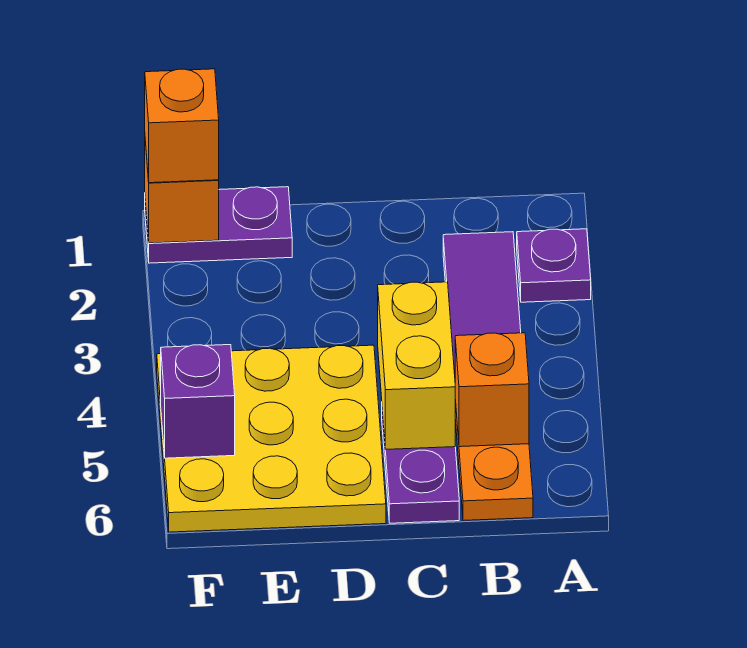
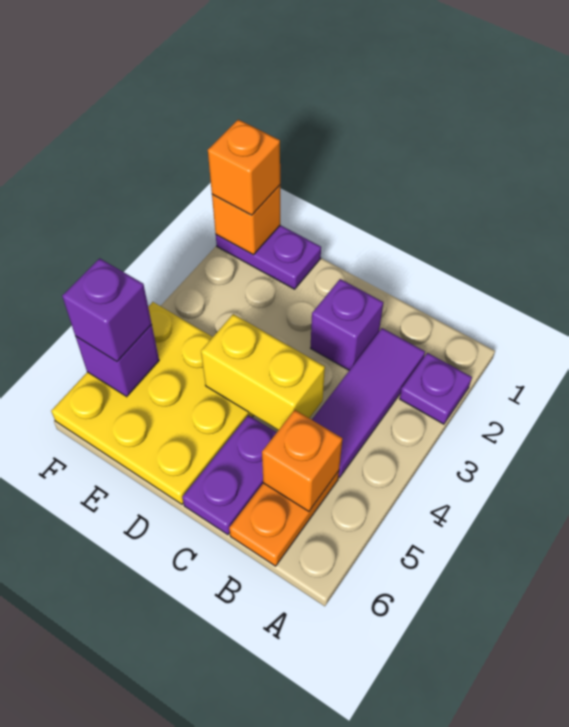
none -> purple 1x1 brick [311,279,383,370]
yellow 1x2 brick [378,282,455,450] -> yellow 1x2 brick turned to [201,314,325,430]
none -> purple 1x1 brick [62,258,152,362]

